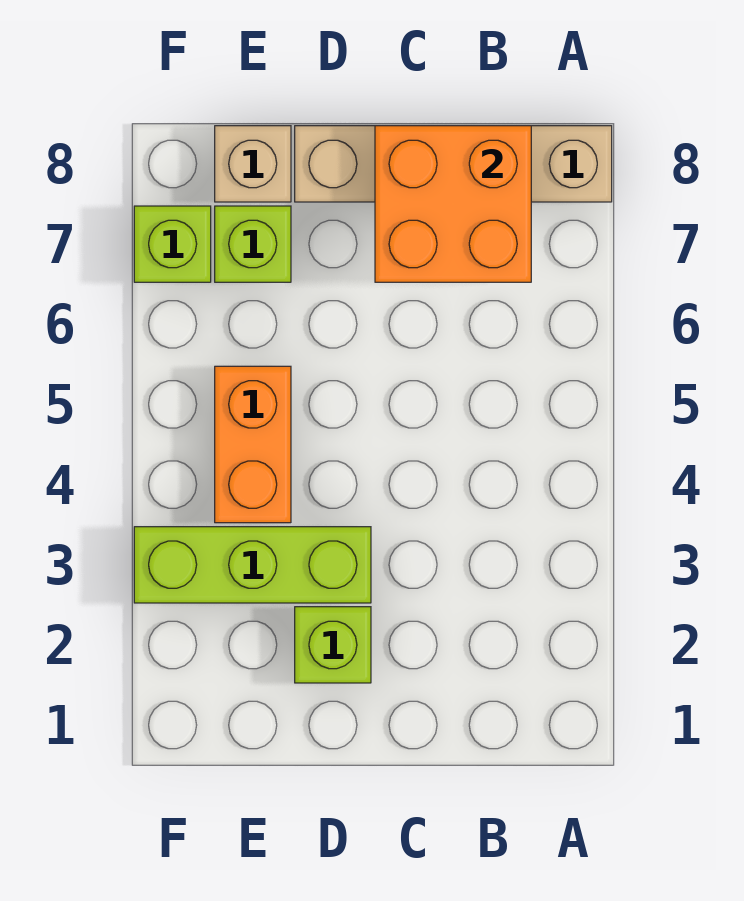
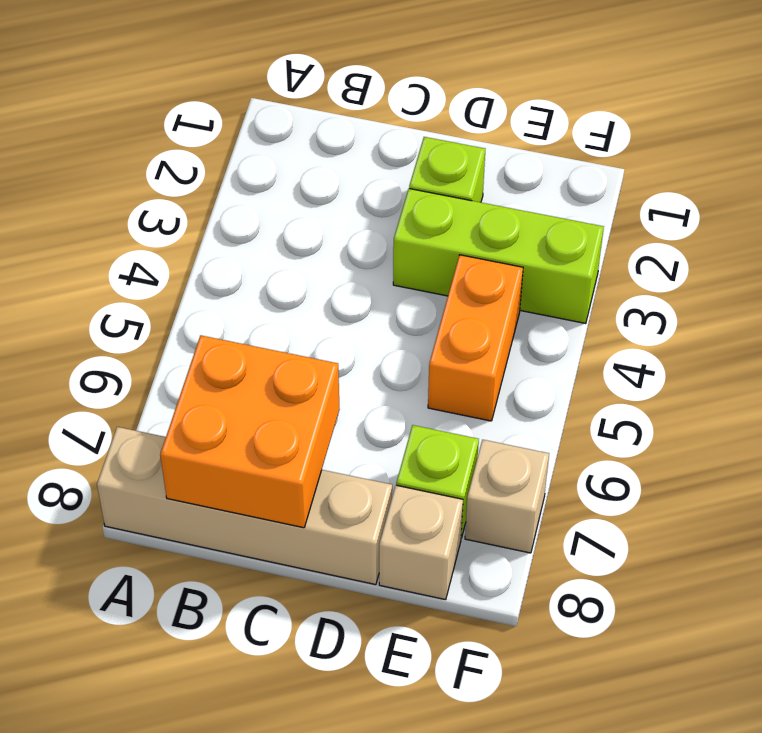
lime 1x1 brick [134,206,211,282] -> tan 1x1 brick [465,440,549,553]

